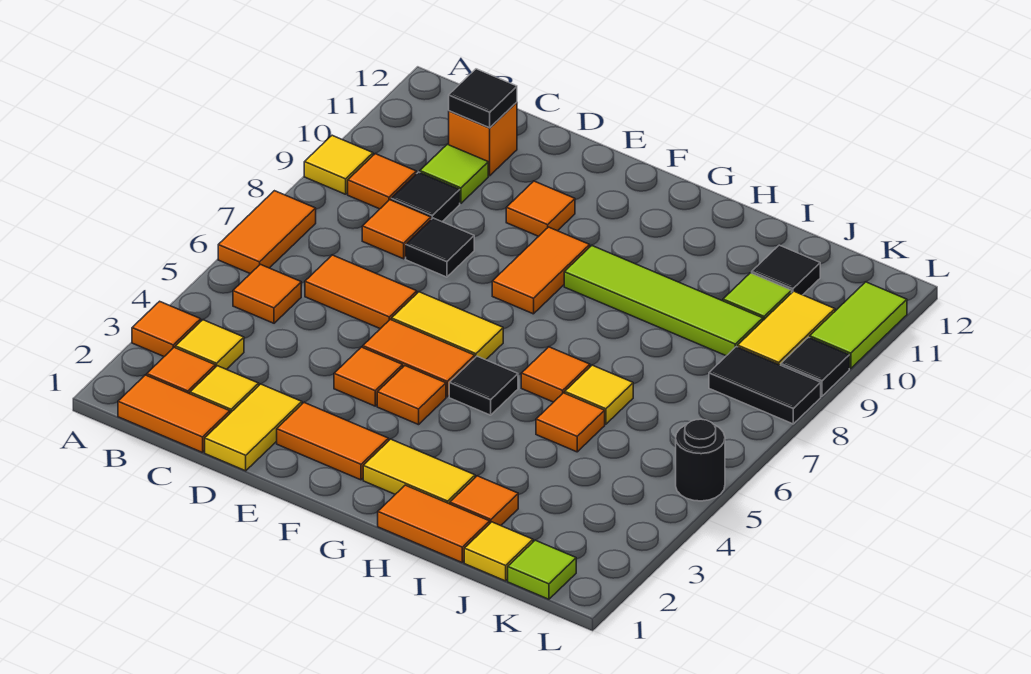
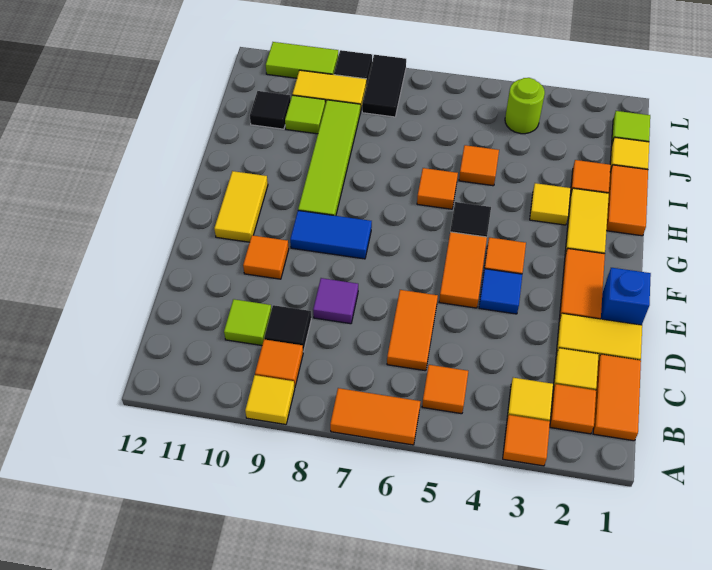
orange 1x1 tile [362,200,431,259] -> none
orange 1x1 brick [449,102,517,176] -> none
black 1x1 tile [449,69,517,128] -> none
black 1x1 tile [406,218,474,277] -> purple 1x1 tile [313,278,358,324]
none -> blue 1x1 brick [601,268,651,325]
orange 1x1 tile [334,347,403,406] -> blue 1x1 tile [479,269,522,314]
yellow 1x2 tile [392,292,503,360] -> yellow 1x2 tile moved to [214,171,268,242]
orange 1x2 tile [492,227,590,314] -> blue 1x2 tile [290,211,372,259]
yellow 1x1 tile [565,365,633,424] -> yellow 1x1 tile moved to [530,183,571,225]
none -> lime 1x1 round brick [505,78,545,134]
black 1x1 round brick [676,419,725,501] -> none

